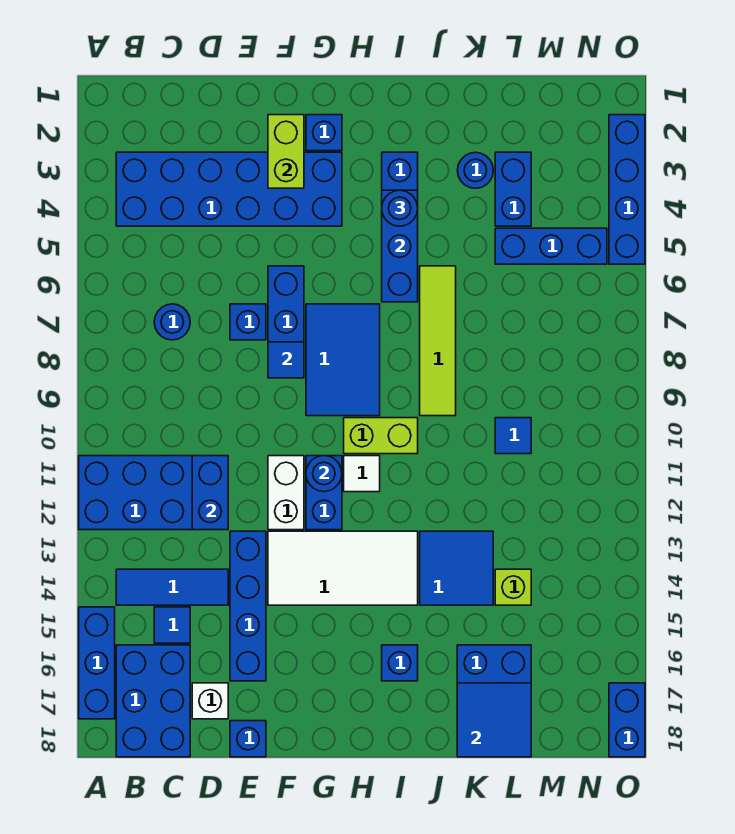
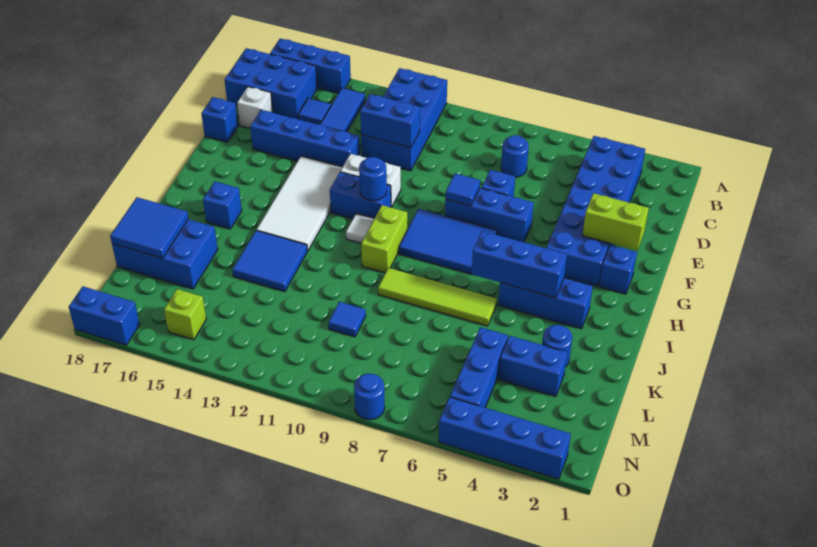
blue 1x1 round brick [382,190,418,226] -> blue 1x1 round brick moved to [354,374,385,420]
lime 1x1 brick [495,569,531,605] -> lime 1x1 brick moved to [164,289,206,340]

